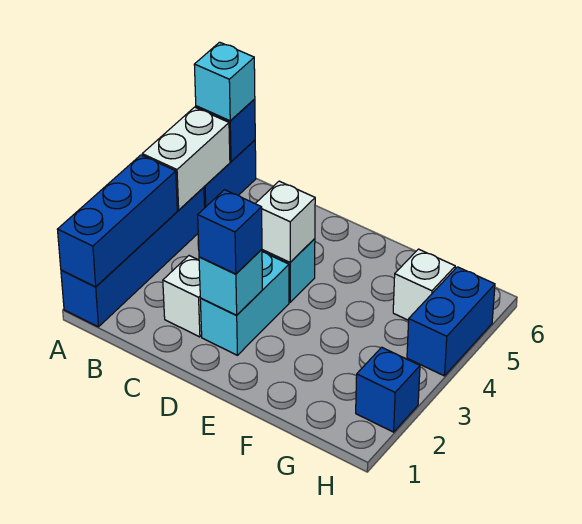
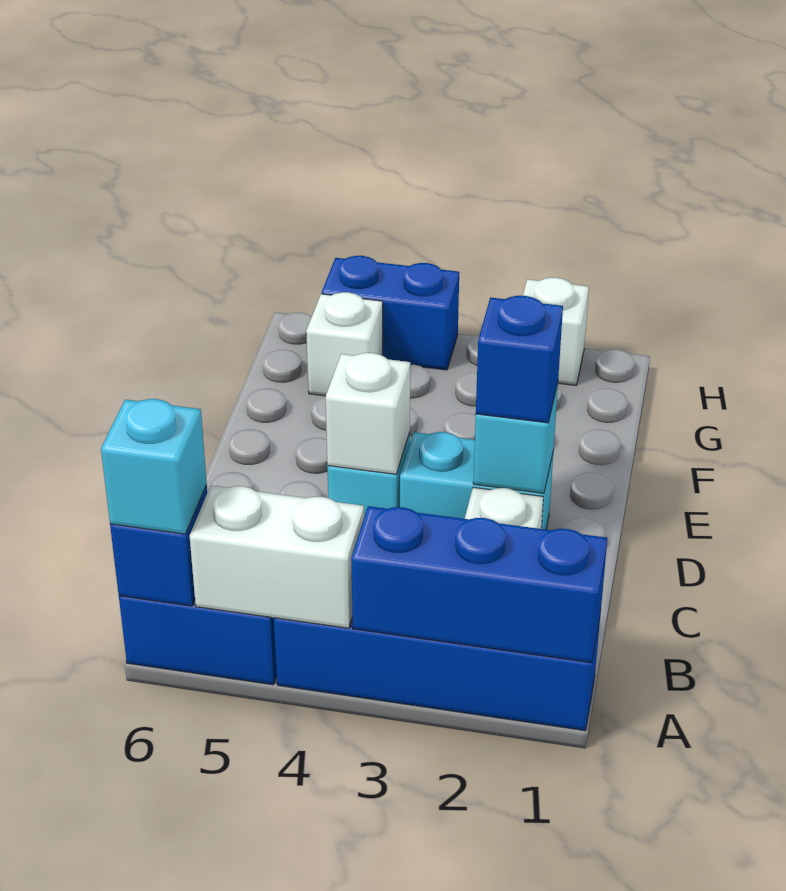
blue 1x1 brick [356,347,420,432] -> white 1x1 brick [523,278,589,385]

